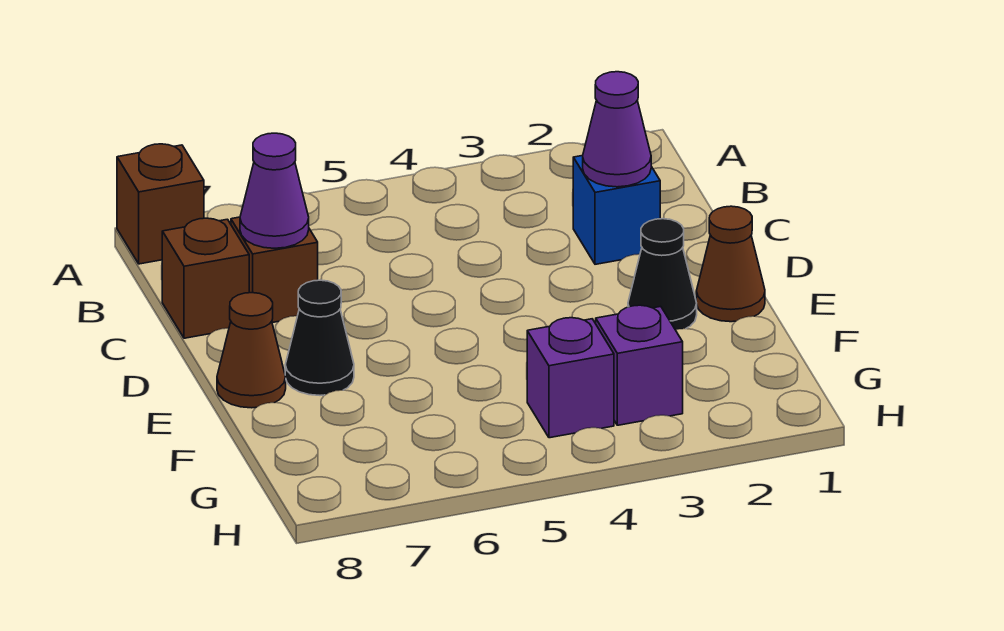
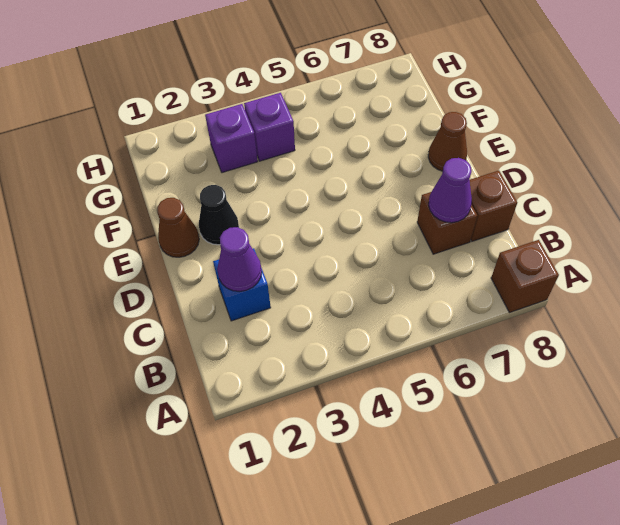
black 1x1 cone [285,280,354,395] -> none

